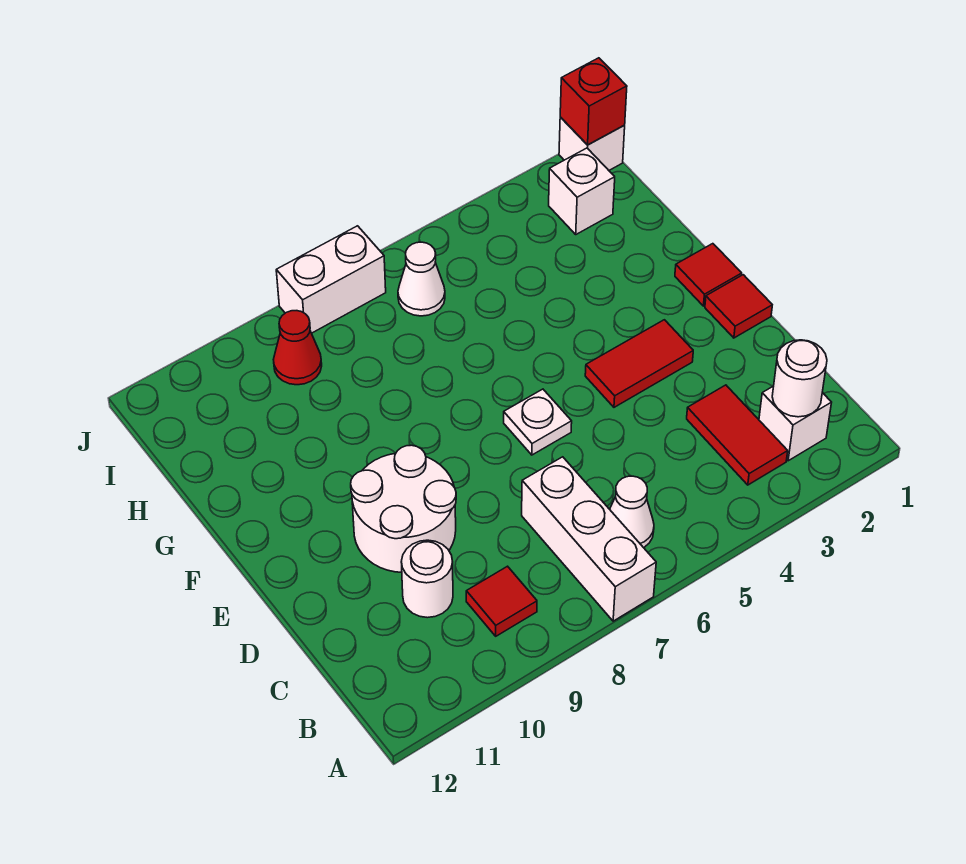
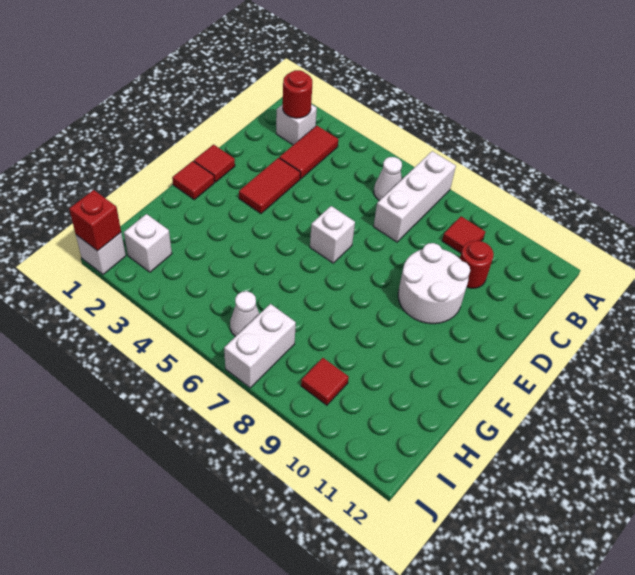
white 1x1 round brick [772,340,827,417] -> red 1x1 round brick [283,70,313,118]
white 1x1 round brick [401,540,453,618] -> red 1x1 round brick [460,240,494,288]
red 1x2 tile [585,320,693,407] -> red 1x2 tile turned to [239,158,300,214]
white 1x1 plate [504,389,572,455] -> white 1x1 brick [310,206,355,263]
red 1x1 cone [273,311,322,385] -> red 1x1 tile [301,358,349,405]
white 1x2 brick [276,226,386,333] -> white 1x2 brick turned to [224,304,296,388]

